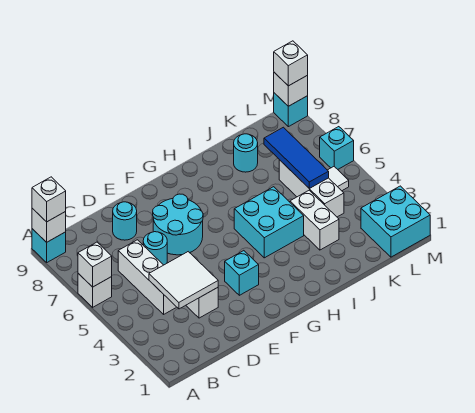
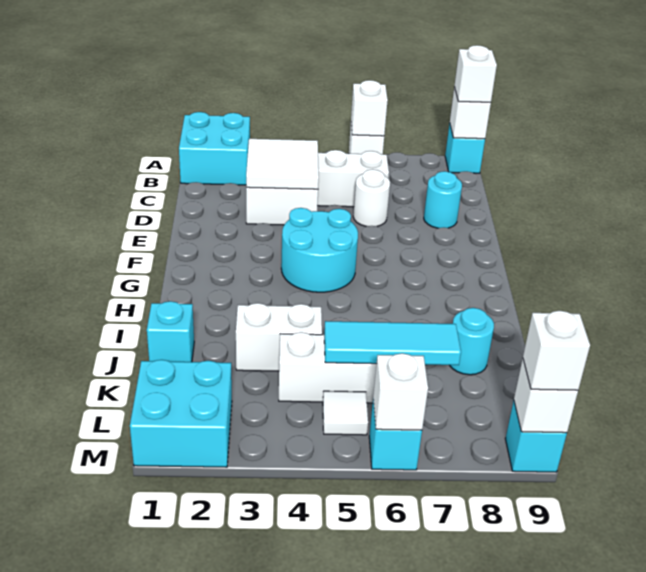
cyan 1x1 round brick [143,232,167,265] -> white 1x1 round brick [353,169,390,226]
cyan 2x2 round brick [153,194,203,255] -> cyan 2x2 round brick moved to [281,208,358,292]
cyan 1x1 brick [225,251,259,295] -> cyan 1x1 brick moved to [147,301,194,362]
cyan 2x2 brick [234,187,304,258] -> cyan 2x2 brick moved to [179,112,250,185]
blue 1x3 tile [264,127,329,188] -> cyan 1x3 tile [324,321,461,365]
none -> white 1x1 brick [373,353,428,430]

